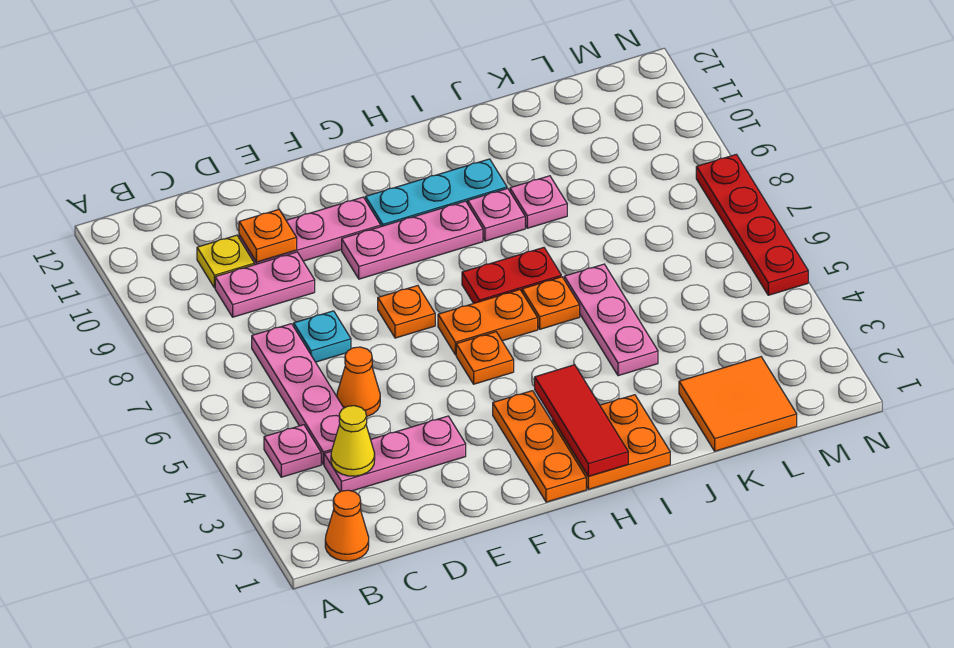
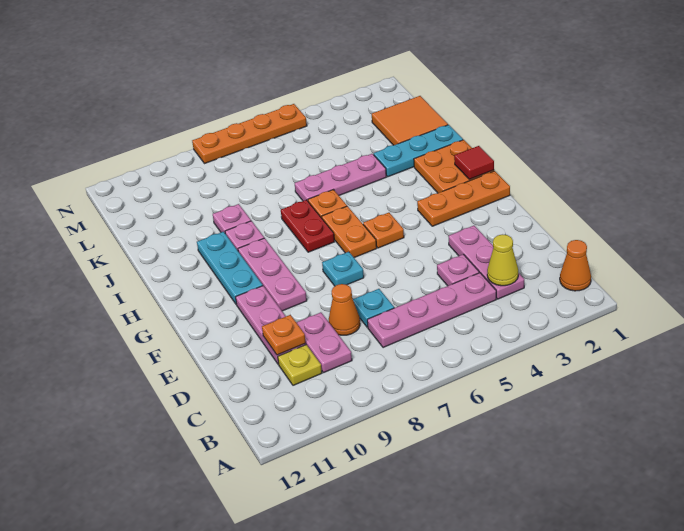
pink 1x1 plate [264,425,321,477] -> pink 1x1 plate moved to [437,254,479,286]
orange 1x1 cone [337,347,380,417] -> orange 1x1 cone moved to [329,284,360,335]
orange 1x1 plate [378,286,435,338] -> cyan 1x1 plate [322,252,364,286]
red 1x3 tile [535,365,628,476] -> red 1x1 tile [454,146,494,179]
none -> cyan 1x3 plate [374,125,463,177]
red 1x4 plate [696,154,808,295] -> orange 1x4 plate [192,104,307,164]

